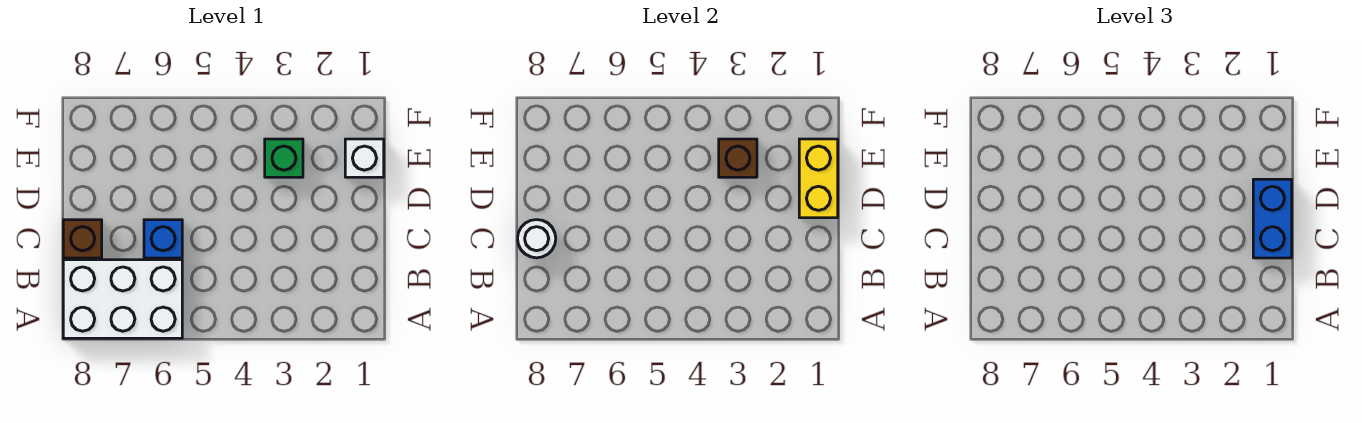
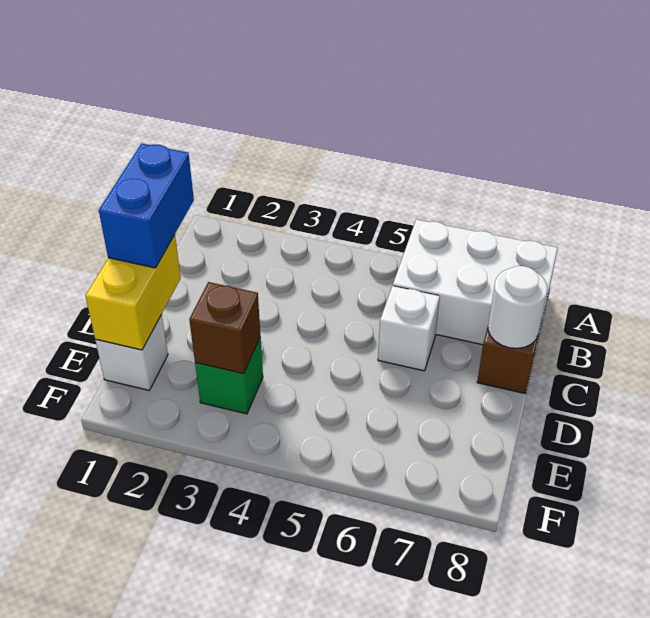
blue 1x1 brick [144,220,182,258] -> white 1x1 brick [378,286,440,371]

